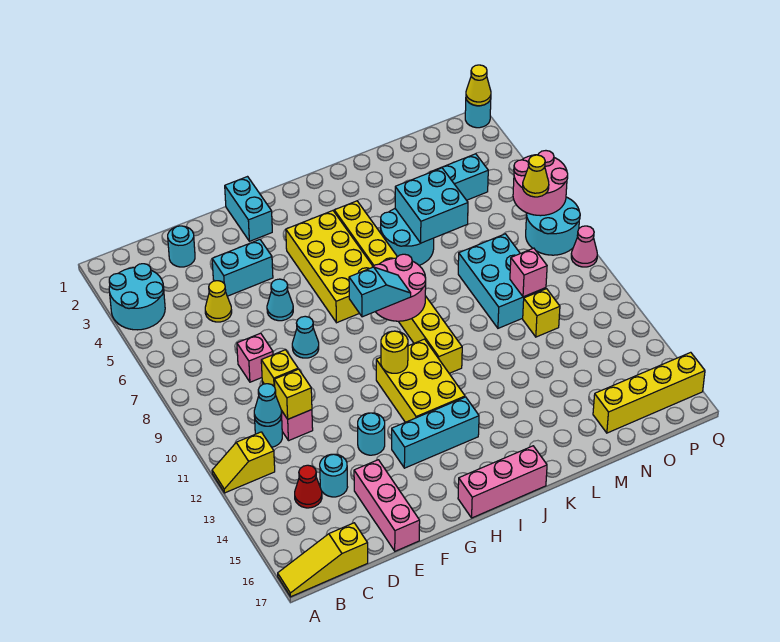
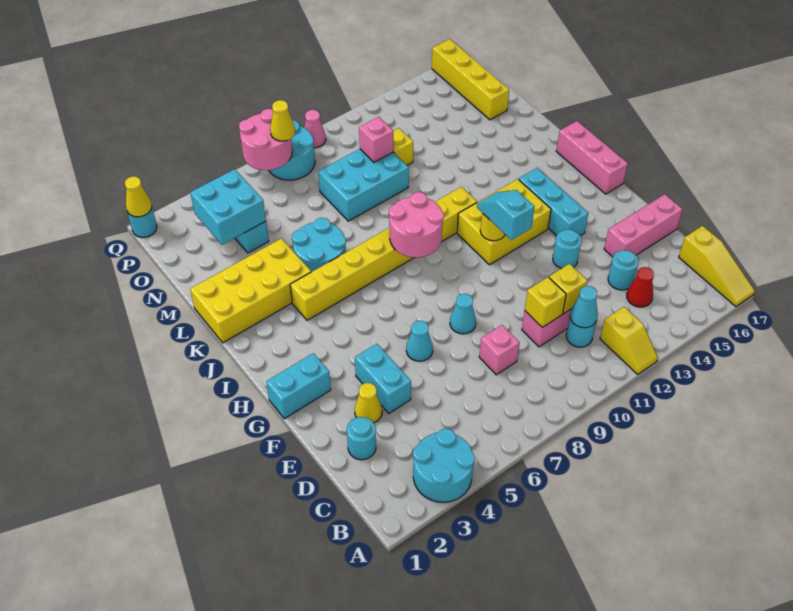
yellow 1x1 cone [205,281,232,322] -> yellow 1x1 cone moved to [355,383,382,423]
yellow 2x4 brick [286,211,373,323] -> yellow 2x4 brick moved to [190,239,311,343]
cyan 1x2 slope [349,267,411,317] -> cyan 1x2 slope moved to [477,190,534,240]
cyan 2x2 brick [395,168,468,243] -> cyan 2x2 brick moved to [190,169,266,245]

